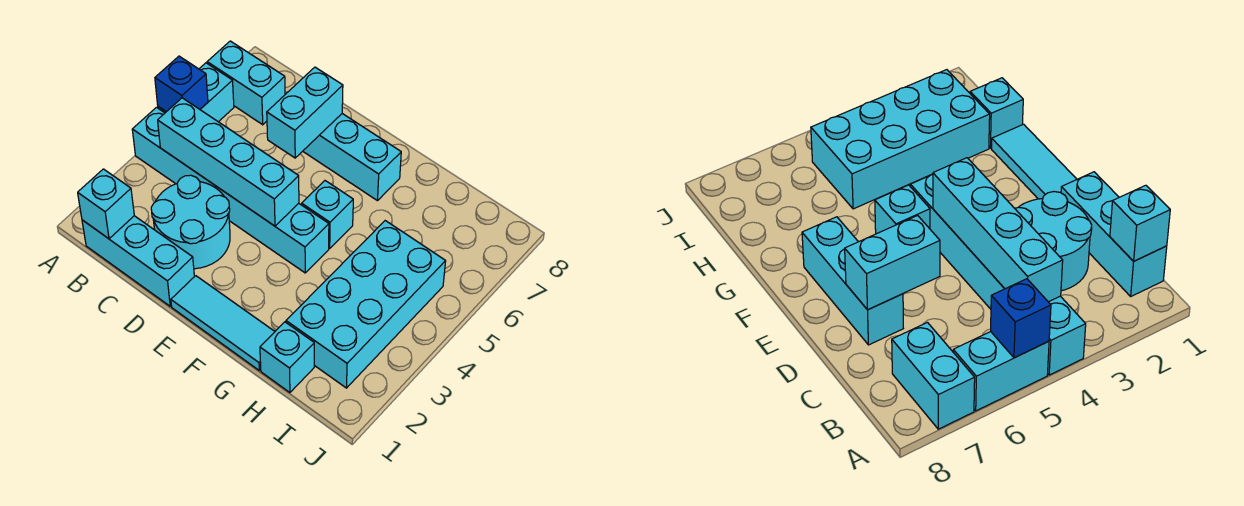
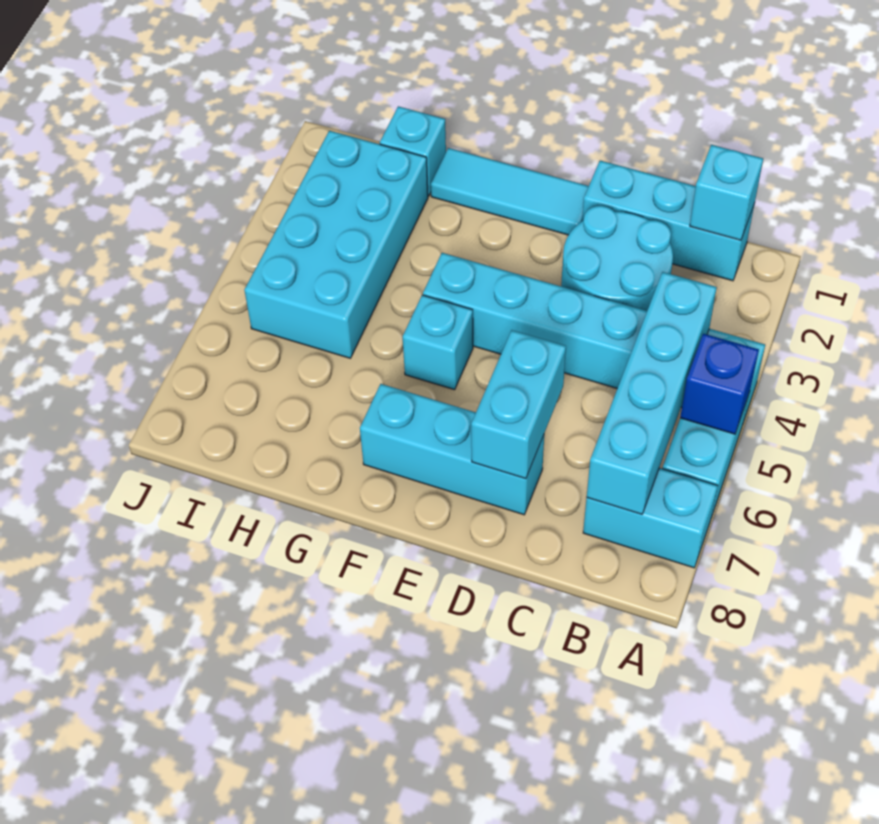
cyan 1x4 brick [158,98,299,226] -> cyan 1x4 brick turned to [587,272,717,514]

